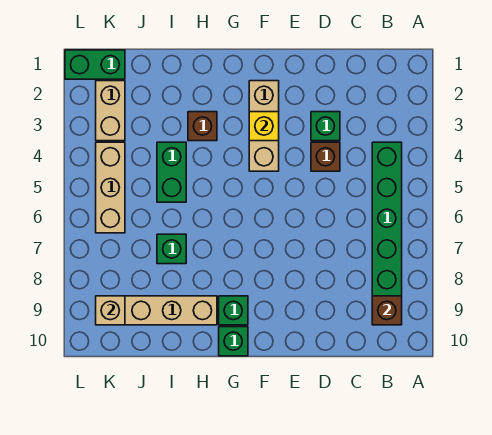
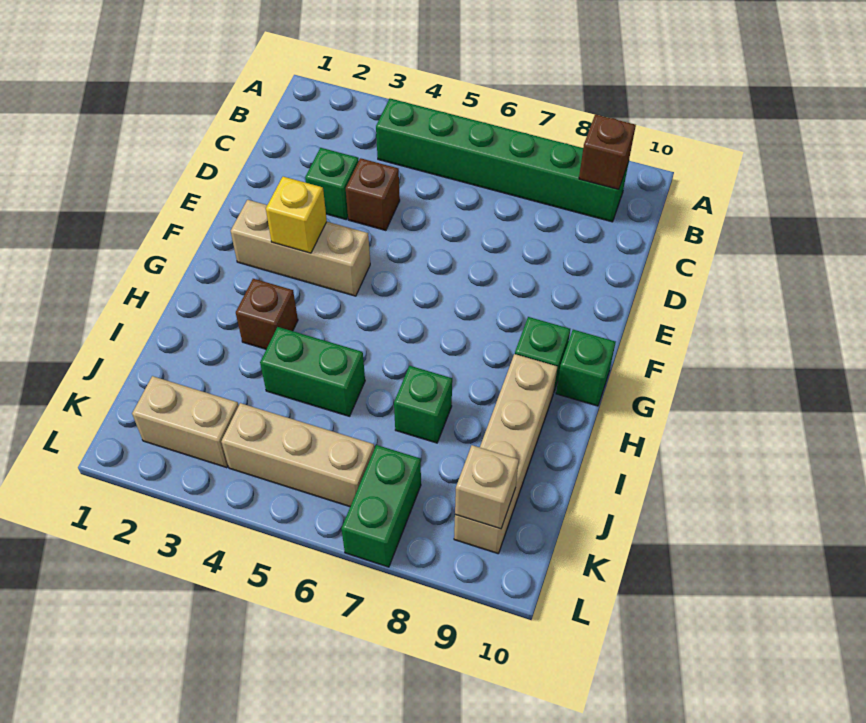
green 1x2 brick [65,50,125,79] -> green 1x2 brick moved to [341,445,421,567]

